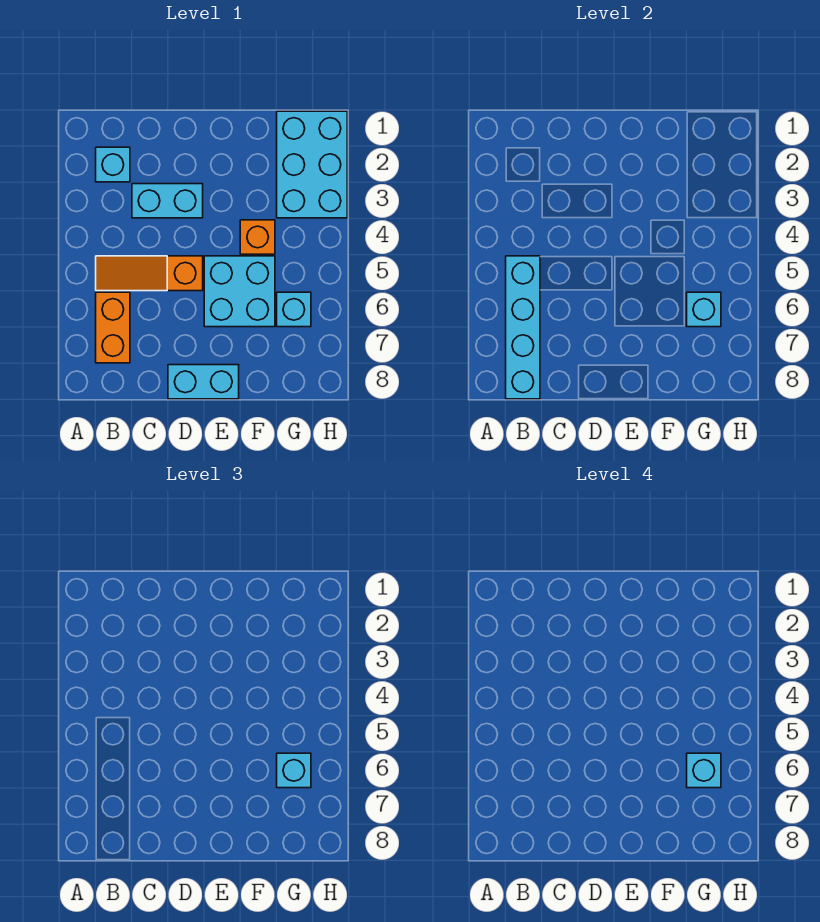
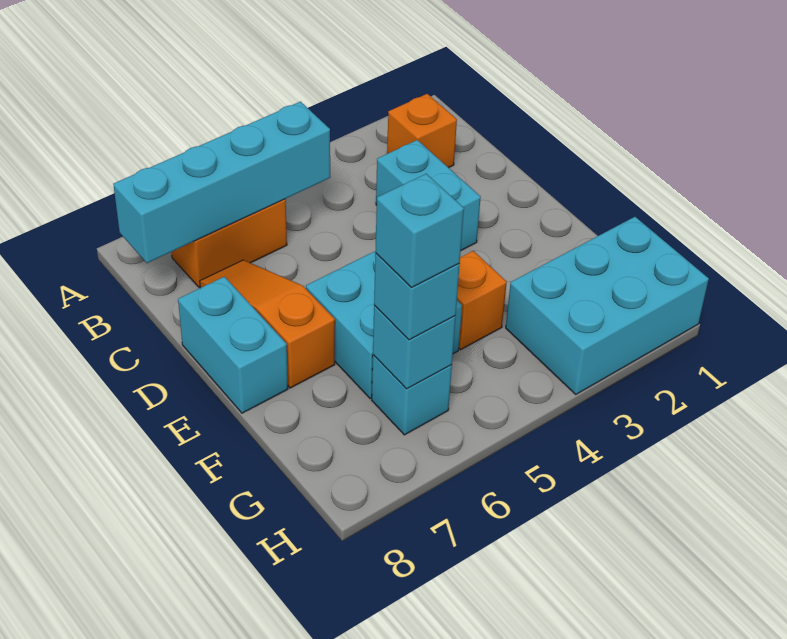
cyan 1x1 brick [96,147,130,182] -> orange 1x1 brick [387,94,457,168]
orange 1x3 slope [96,256,203,291] -> orange 1x3 slope moved to [200,260,335,388]

